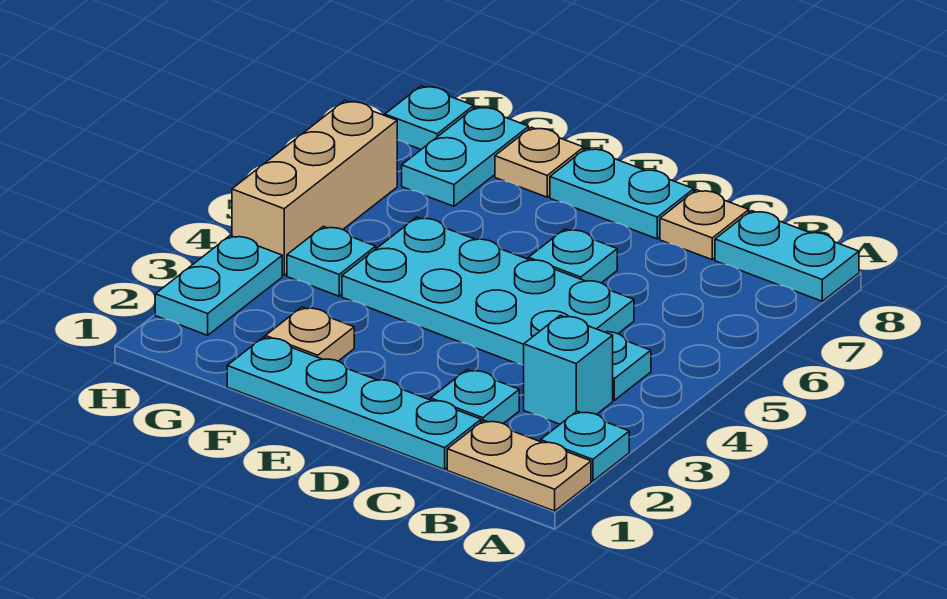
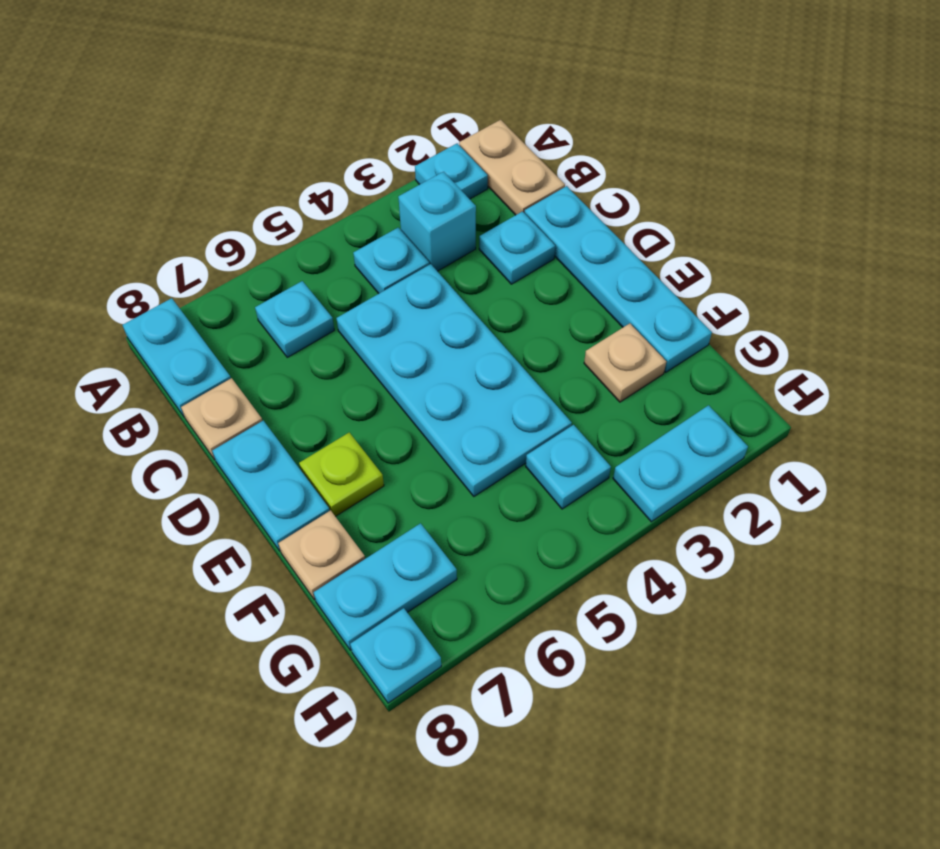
cyan 1x1 plate [528,229,617,283] -> cyan 1x1 plate moved to [255,281,334,357]
none -> lime 1x1 plate [299,432,384,516]
tan 1x3 brick [232,101,397,275] -> none

